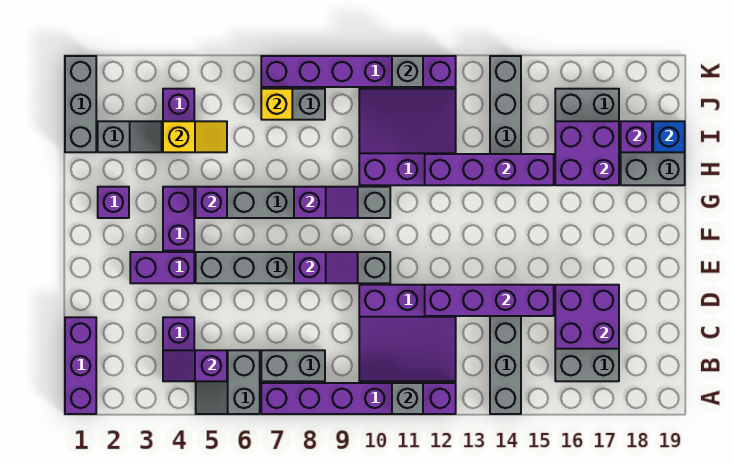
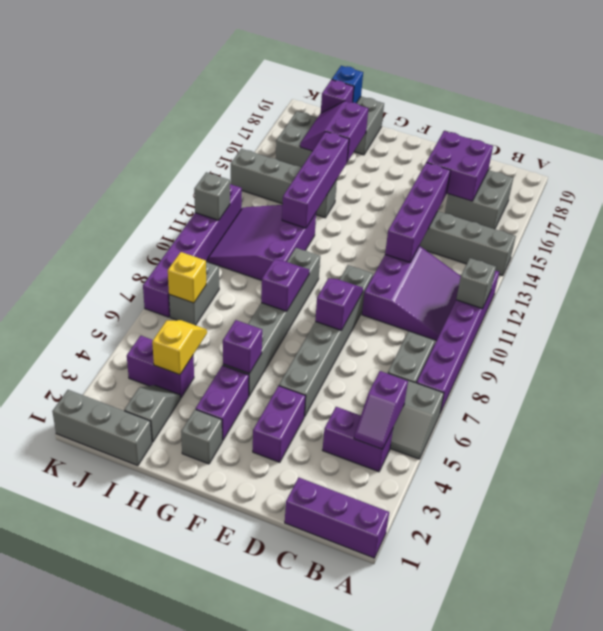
purple 1x2 brick [163,187,194,251] -> purple 1x2 brick turned to [196,365,249,441]
purple 1x1 brick [98,187,129,218] -> grey 1x1 brick [181,409,222,464]
purple 2x2 brick [555,121,619,185] -> purple 2x2 slope [300,101,368,162]

